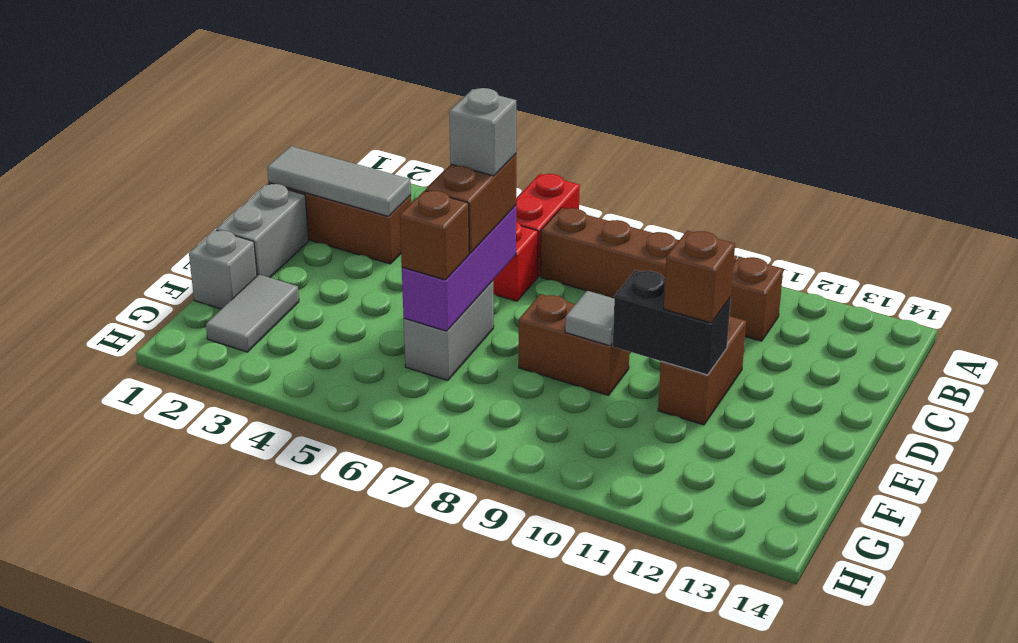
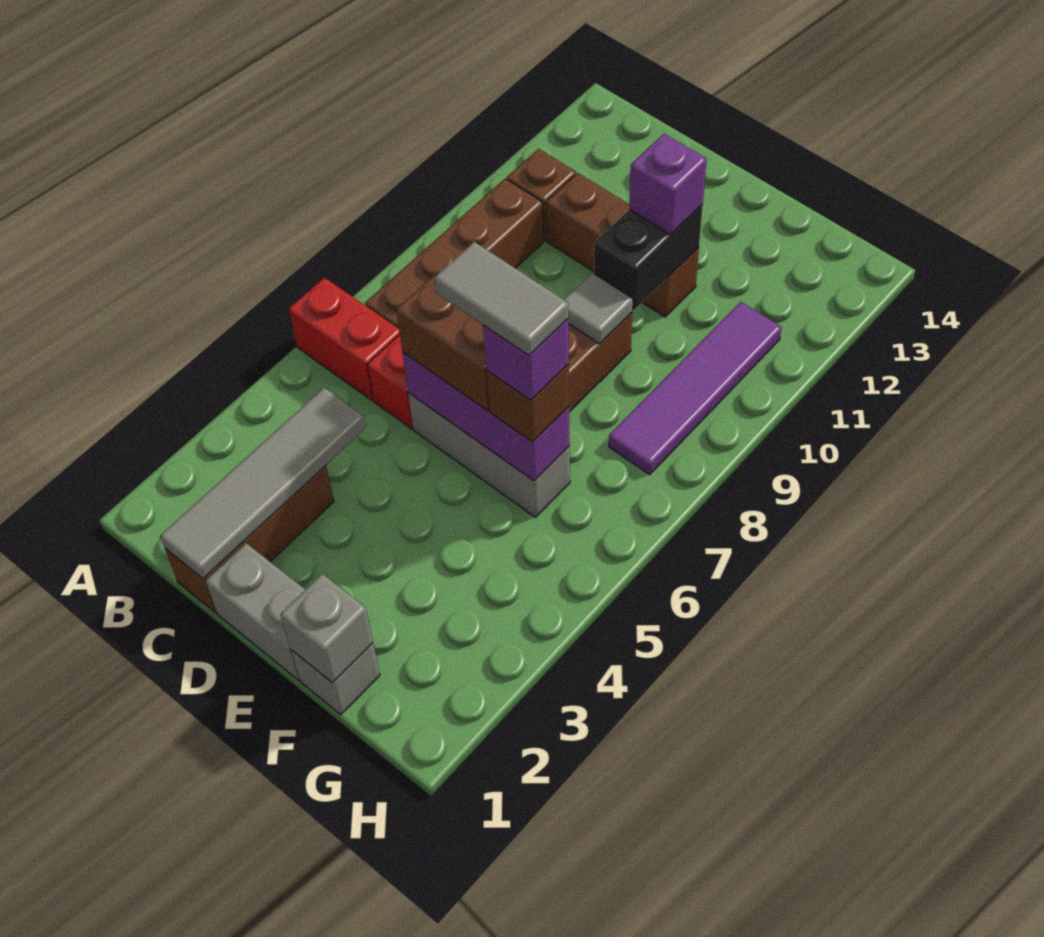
grey 1x3 tile [267,146,411,216] -> grey 1x4 tile [160,388,366,579]
grey 1x1 brick [449,88,516,176] -> grey 1x1 brick moved to [280,574,373,683]
brown 1x2 brick [658,316,746,425] -> brown 1x3 brick [546,173,699,317]
grey 1x2 brick [404,281,494,381] -> grey 1x3 brick [408,393,570,517]
brown 1x1 brick [664,231,735,323] -> purple 1x1 brick [629,134,707,235]
grey 1x2 tile [206,274,299,352] -> grey 1x2 tile moved to [434,242,568,355]
none -> purple 1x1 brick [483,319,569,400]
none -> purple 1x4 tile [609,302,782,475]

